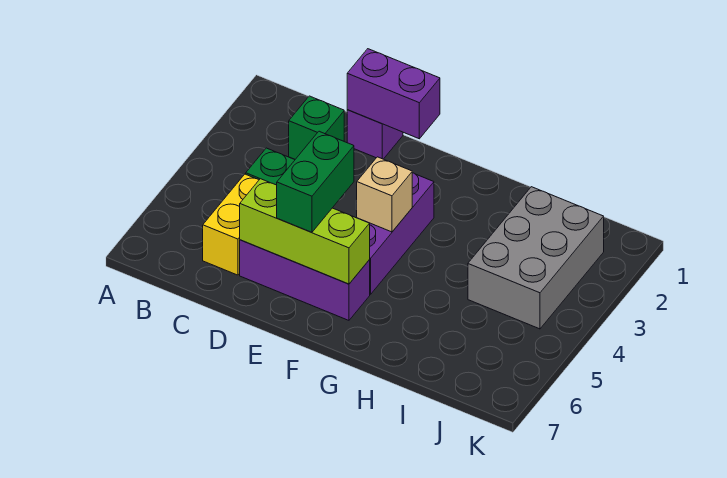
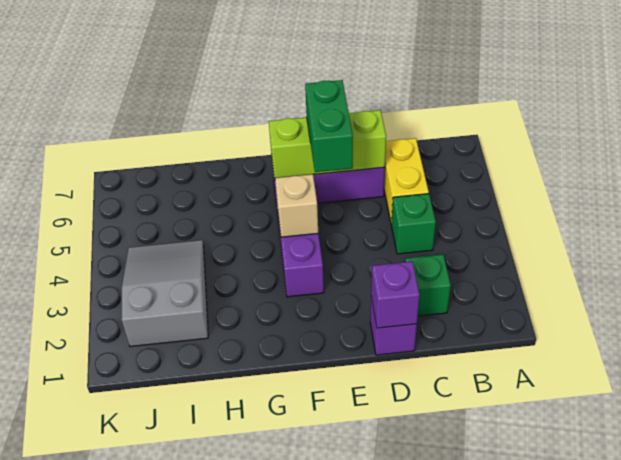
purple 1x2 brick [347,49,440,139] -> purple 1x1 brick [371,262,420,328]
grey 2x3 brick [468,187,604,329] -> grey 2x3 slope [121,240,208,347]

